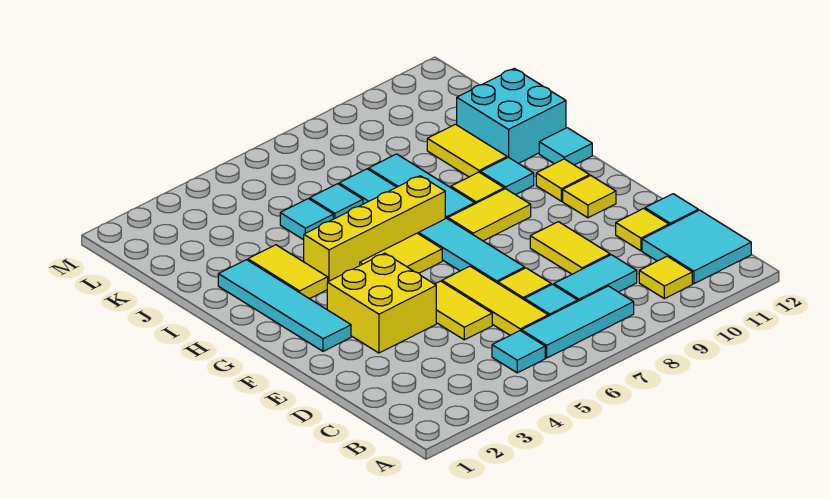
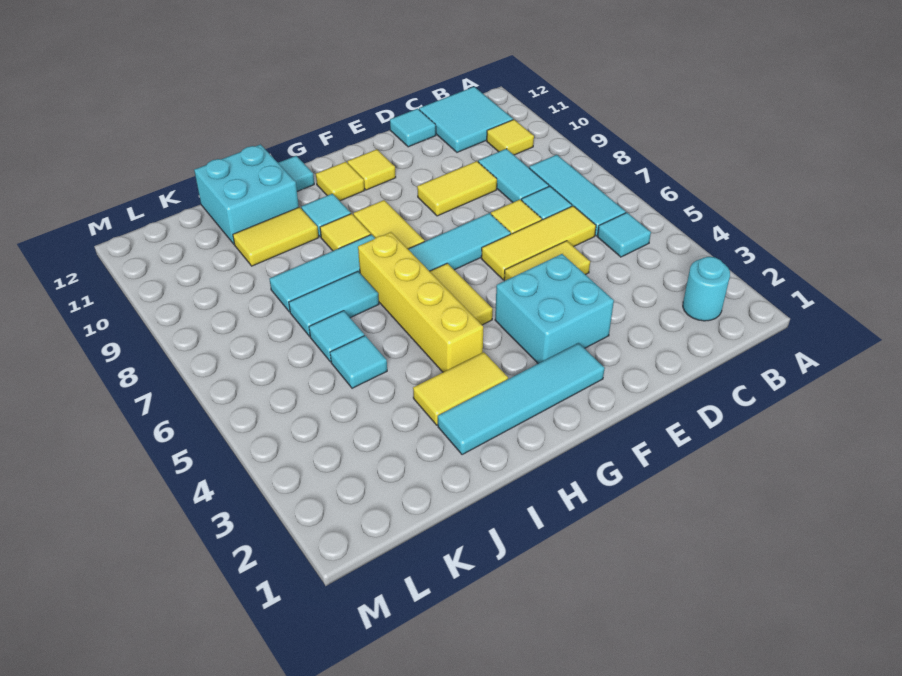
none -> cyan 1x1 round brick [683,257,730,321]
yellow 1x1 tile [616,208,669,251] -> none
yellow 2x2 brick [327,253,436,353] -> cyan 2x2 brick [495,254,614,364]

